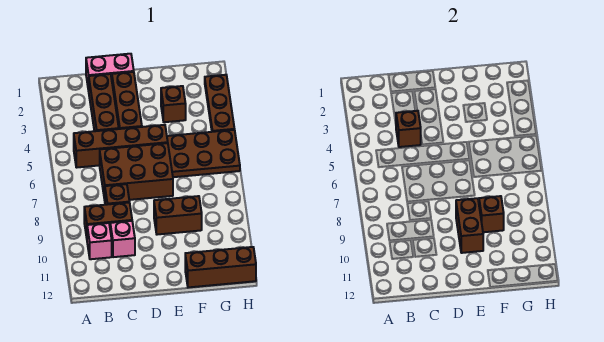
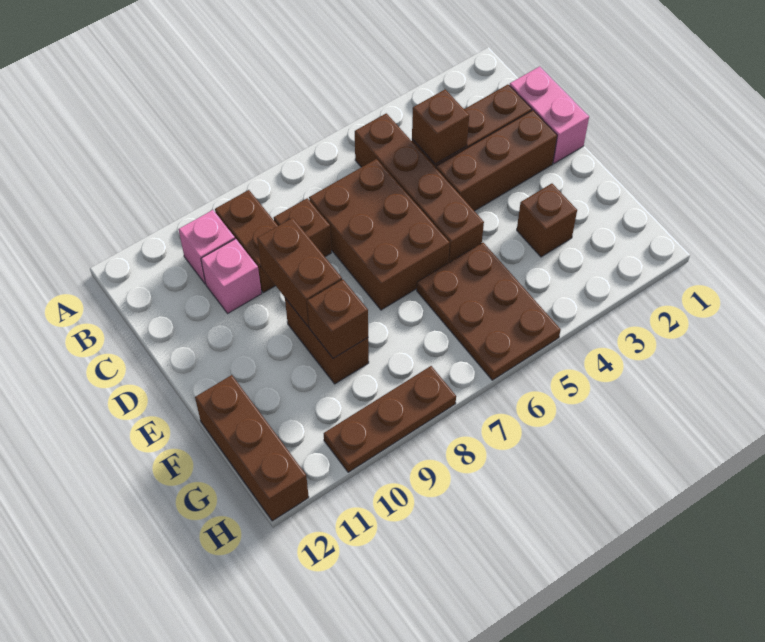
brown 1x2 brick [456,198,483,253] -> brown 1x2 brick turned to [257,218,342,326]
brown 1x3 plate [205,75,235,132] -> brown 1x3 plate moved to [324,366,456,472]

